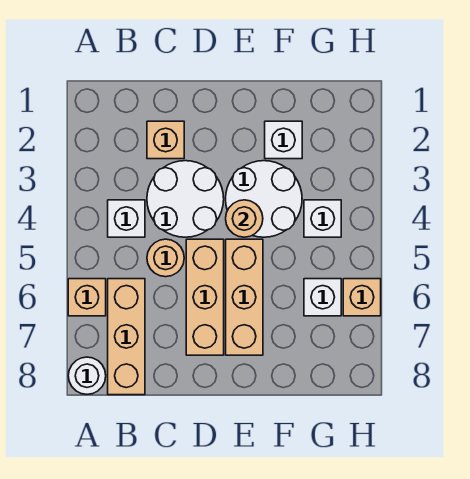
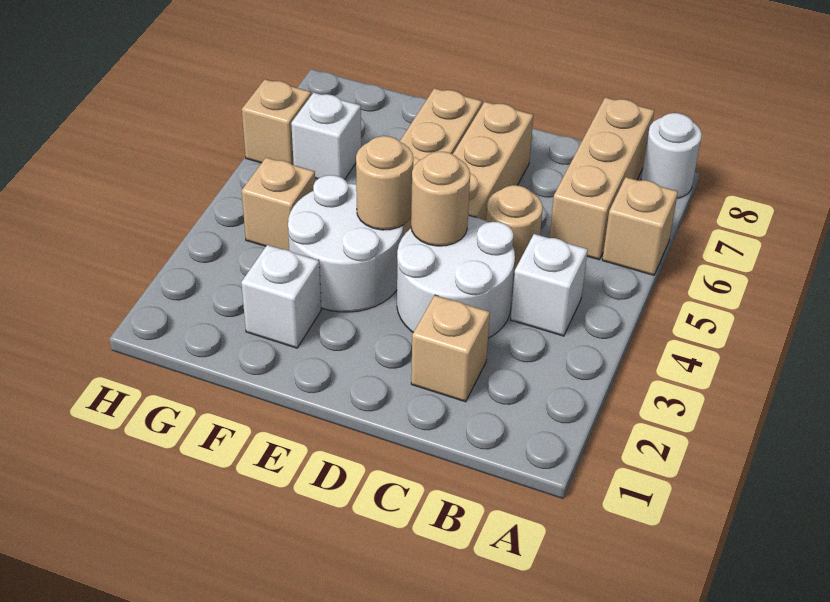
none -> tan 1x1 round brick [411,152,470,246]
white 1x1 brick [304,200,341,237] -> tan 1x1 brick [242,157,315,250]

